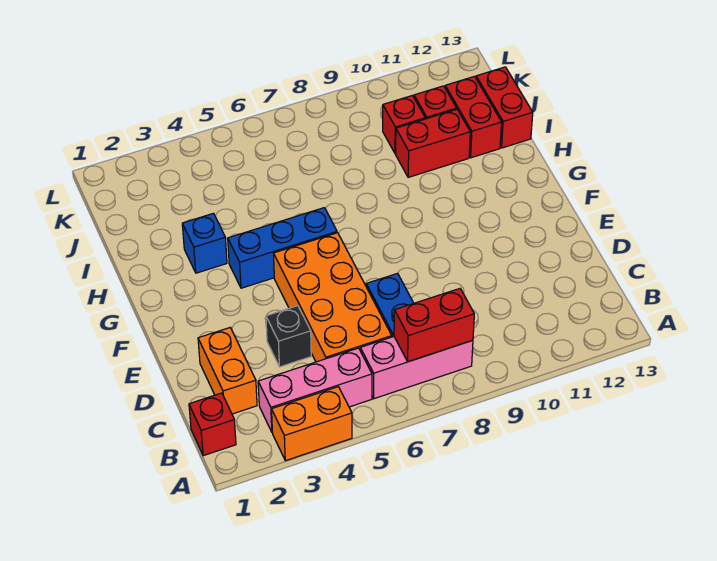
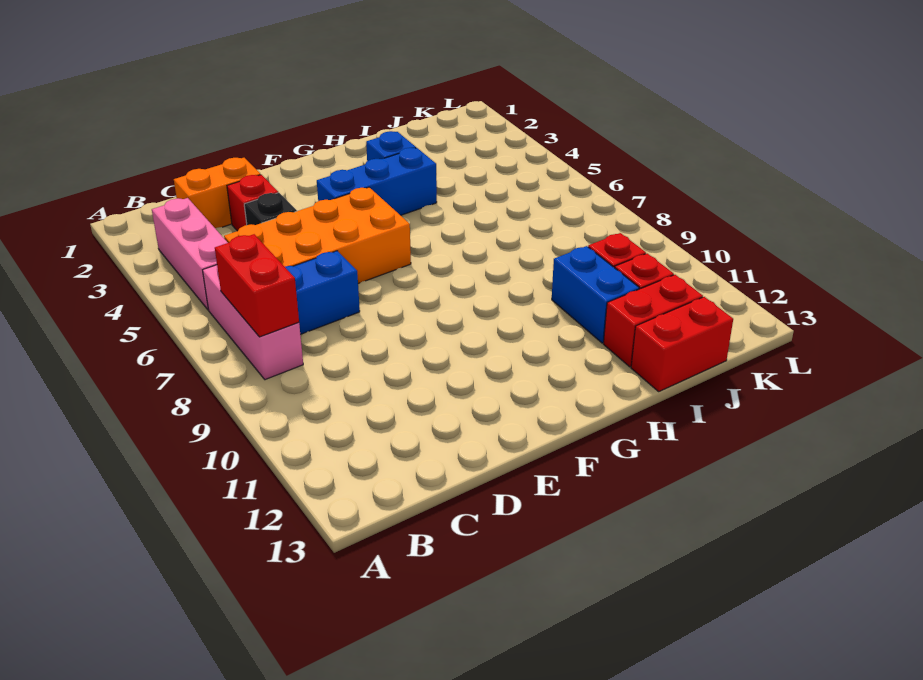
orange 1x2 brick [272,387,352,461] -> none
red 1x1 brick [189,393,236,456] -> red 1x1 brick moved to [227,175,278,231]
blue 1x3 brick [228,208,337,288] -> blue 1x3 brick turned to [317,148,437,215]
red 1x2 brick [396,109,470,177] -> blue 1x2 brick [552,246,639,343]

